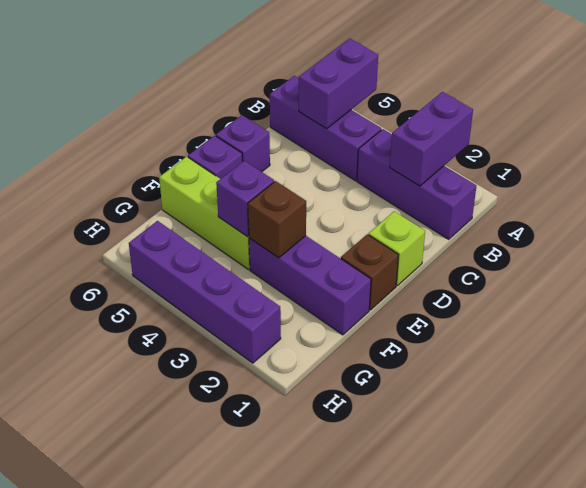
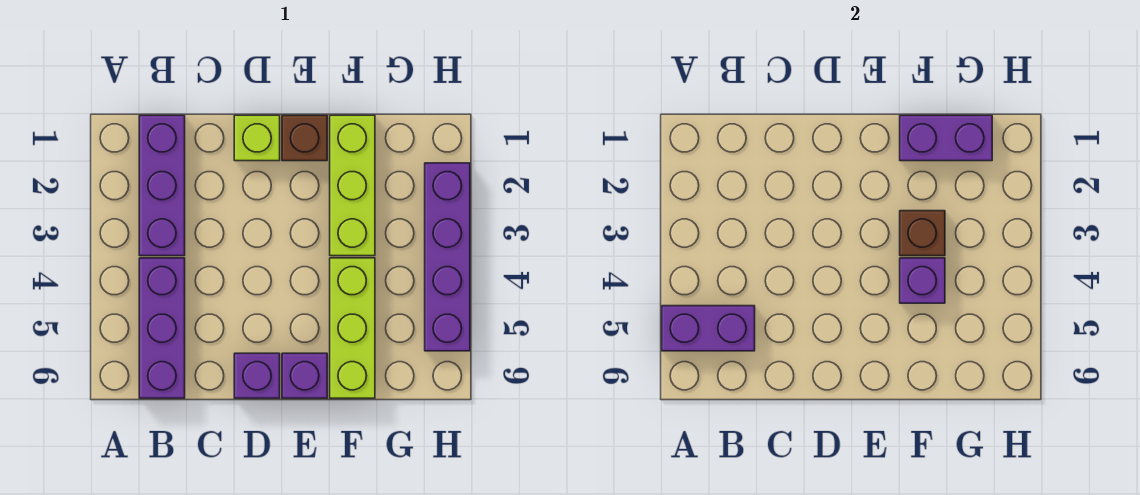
purple 1x2 brick [390,92,473,186] -> purple 1x2 brick moved to [900,115,992,161]
purple 1x3 brick [249,236,371,335] -> lime 1x3 brick [330,115,375,256]

